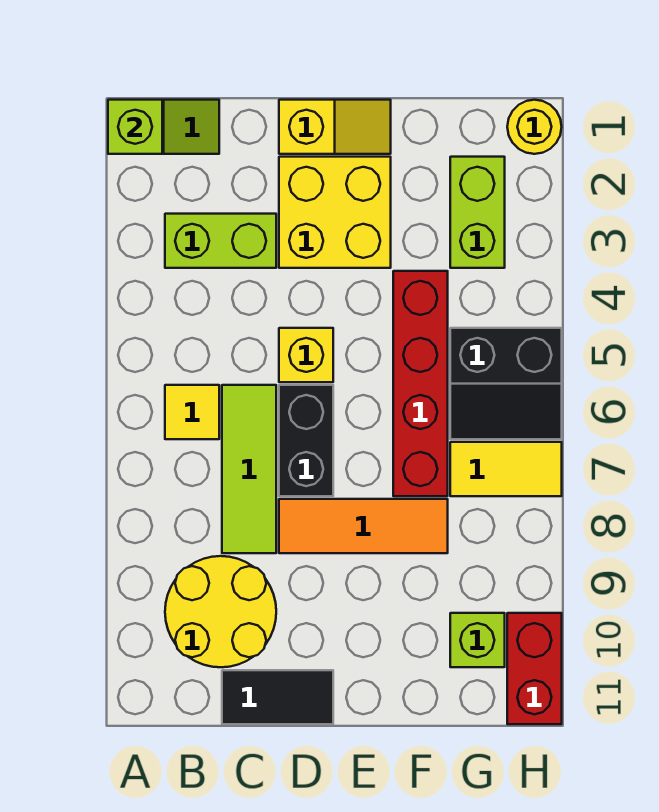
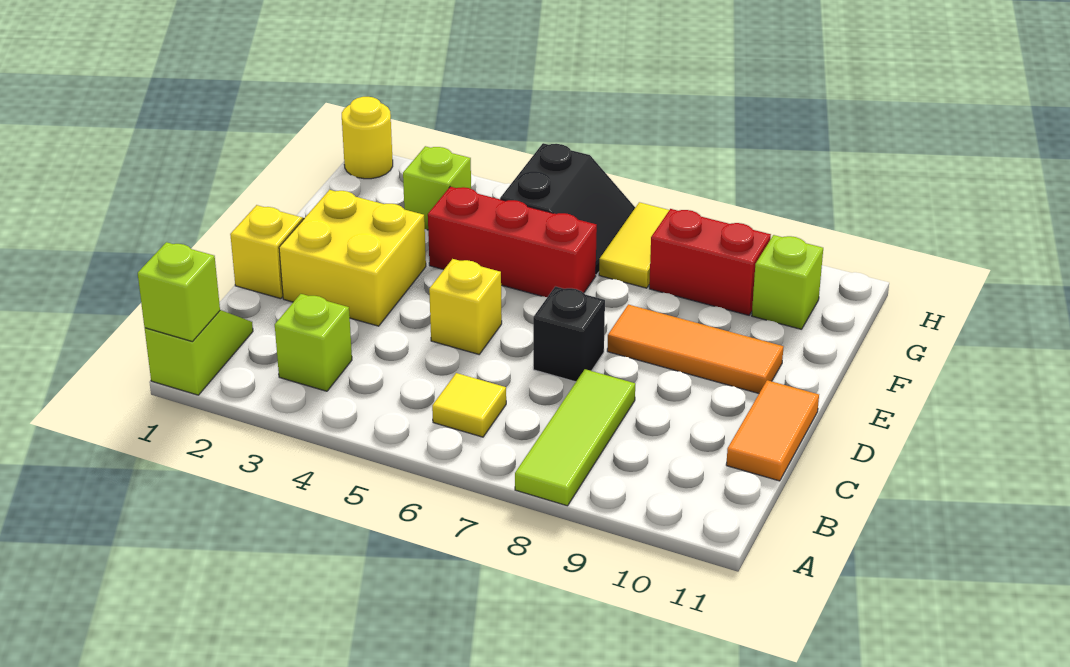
lime 1x2 brick [165,214,276,268] -> lime 1x1 brick [275,294,352,391]
yellow 2x2 round brick [165,556,276,667] -> none
lime 1x3 tile [222,385,276,553] -> lime 1x3 tile turned to [515,369,635,506]
black 1x2 tile [222,670,333,724] -> orange 1x2 tile [726,380,819,481]
black 1x2 brick [279,385,333,496] -> black 1x1 brick [533,286,605,382]
orange 1x3 tile [279,499,448,553] -> orange 1x3 tile turned to [607,304,783,393]
red 1x4 brick [393,271,448,496] -> red 1x3 brick [428,187,597,297]
lime 1x2 brick [450,157,505,268] -> lime 1x1 brick [403,146,471,230]
red 1x2 brick [507,613,562,724] -> red 1x2 brick moved to [649,209,771,315]

